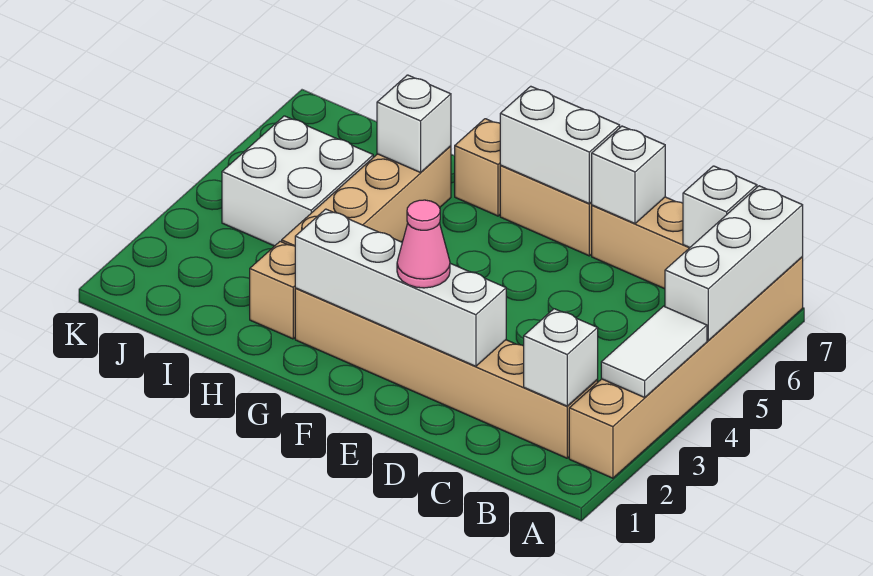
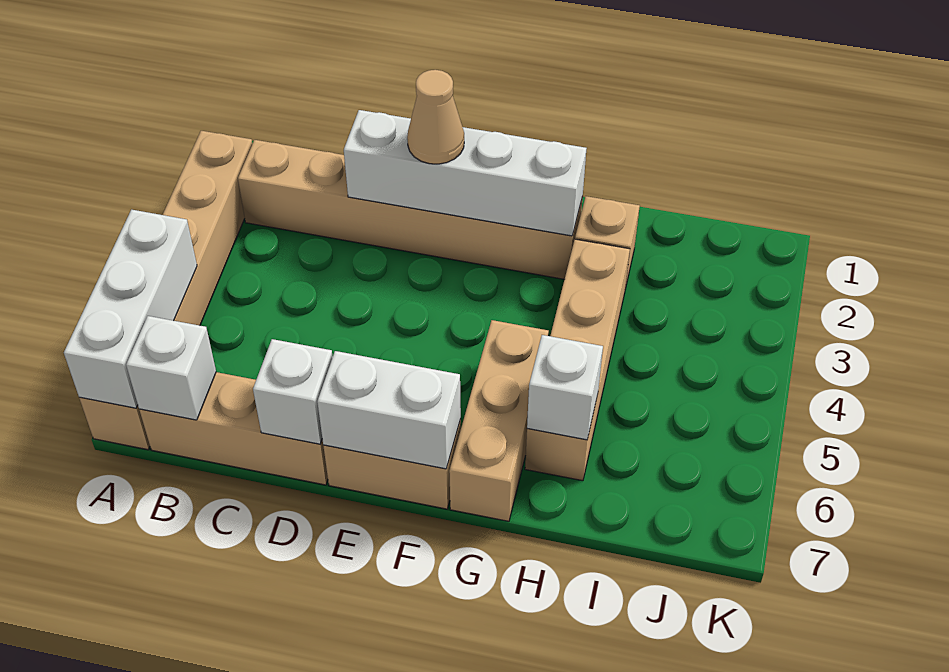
white 1x2 tile [601,306,707,397] -> none
white 1x1 brick [524,309,598,406] -> none
pink 1x1 cone [397,200,450,288] -> tan 1x1 cone [407,70,464,164]
tan 1x1 brick [455,119,501,216] -> tan 1x3 brick [449,320,549,521]
white 2x2 brick [222,116,373,246] -> none

